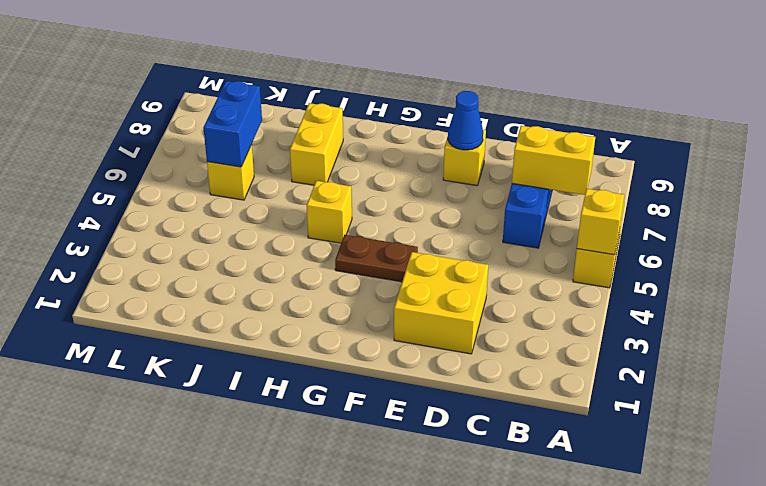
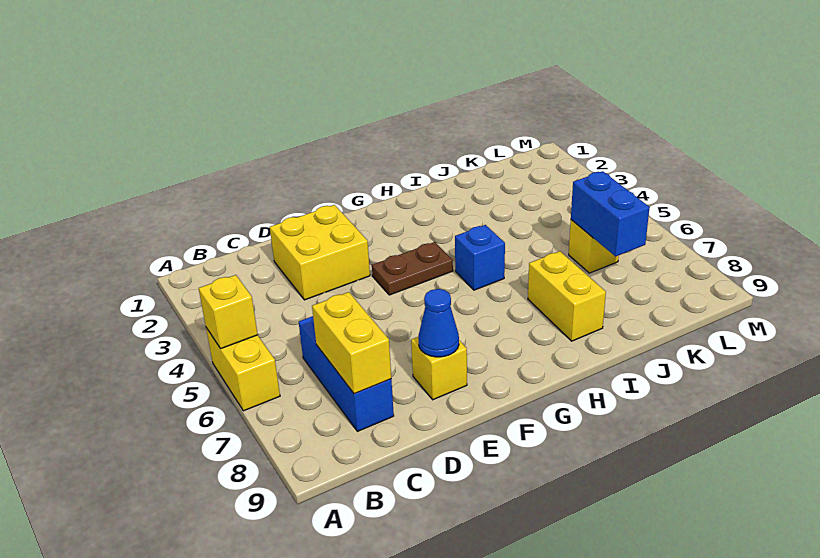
yellow 1x2 brick [512,126,595,195] -> yellow 1x2 brick turned to [312,292,391,394]
yellow 1x1 brick [307,181,352,243] -> blue 1x1 brick [455,225,505,290]

